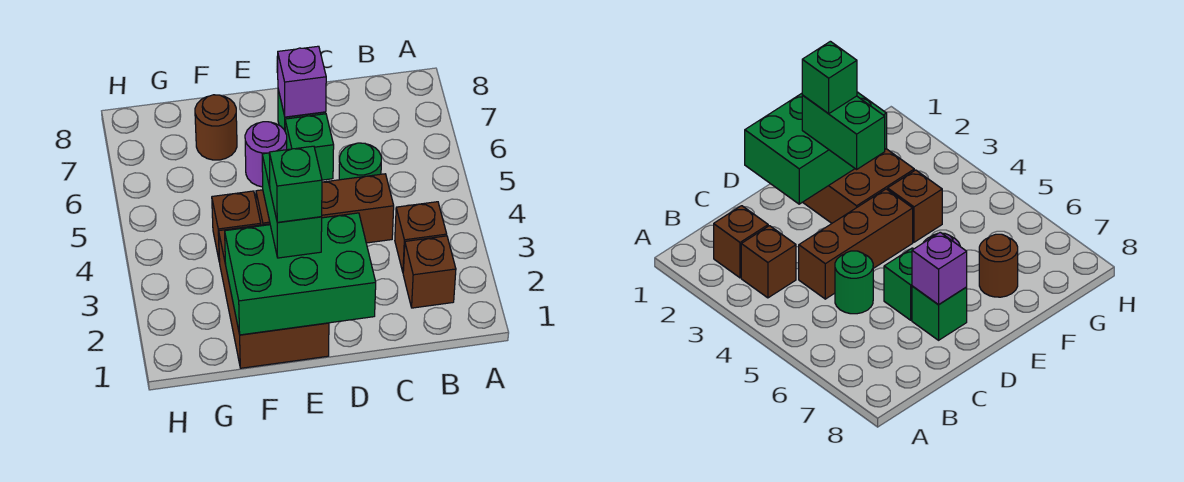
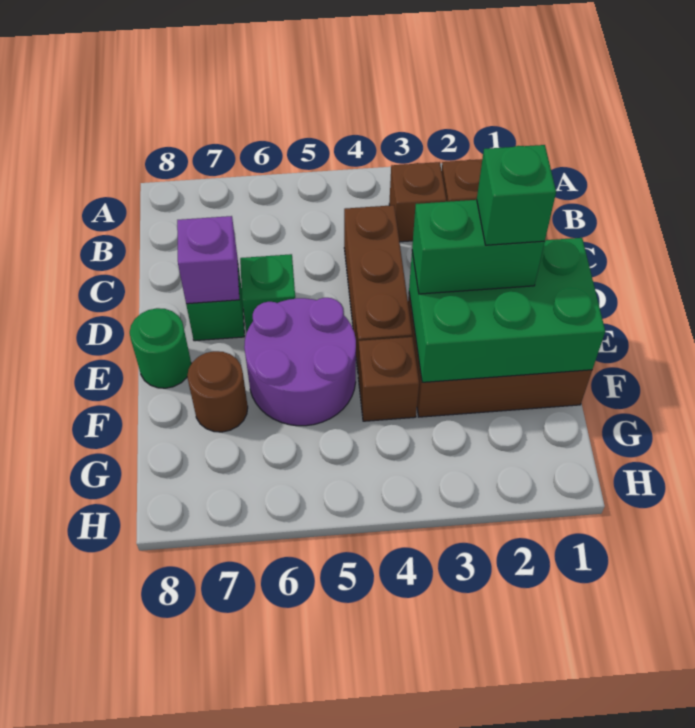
green 1x1 round brick [339,143,381,180] -> green 1x1 round brick moved to [130,308,191,388]
green 2x3 brick [225,213,376,335] -> green 2x3 brick turned to [409,238,605,382]
purple 1x1 round brick [245,122,287,187] -> purple 2x2 round brick [244,298,356,426]

